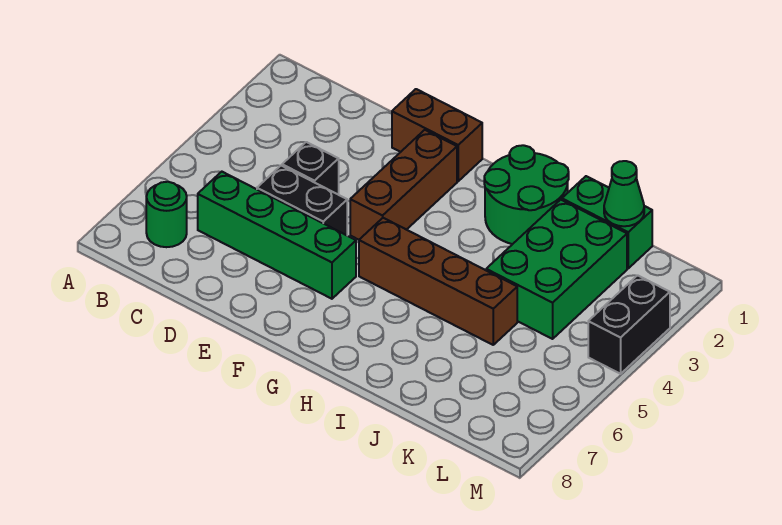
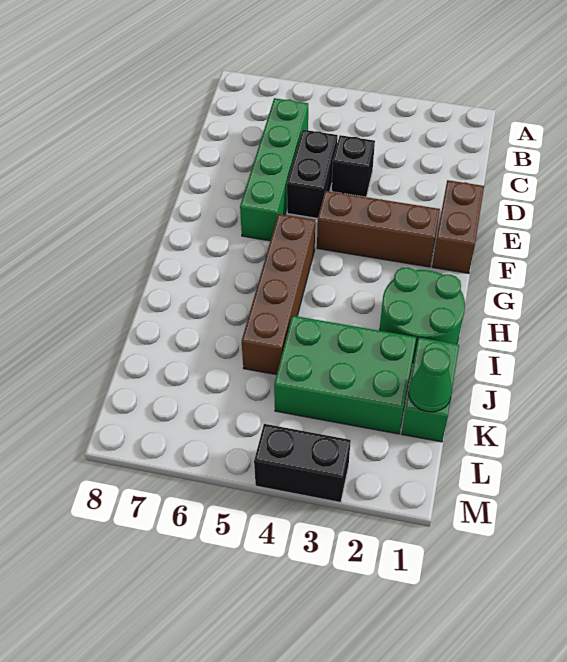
green 1x1 round brick [146,182,187,247] -> none

